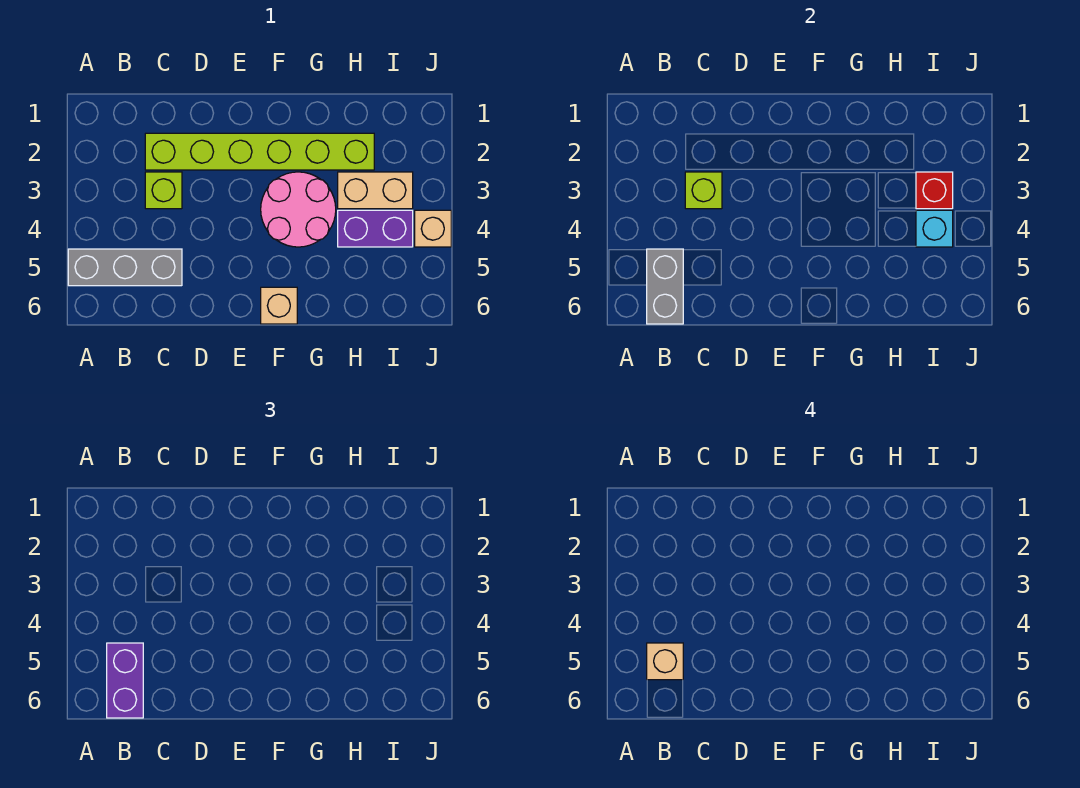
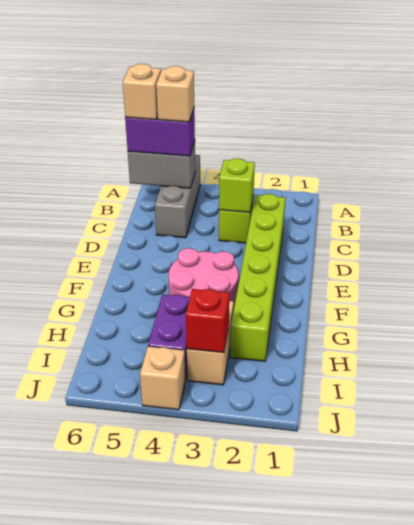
tan 1x1 brick [261,287,297,324] -> tan 1x1 brick moved to [123,64,161,120]
cyan 1x1 brick [916,210,953,247] -> none

